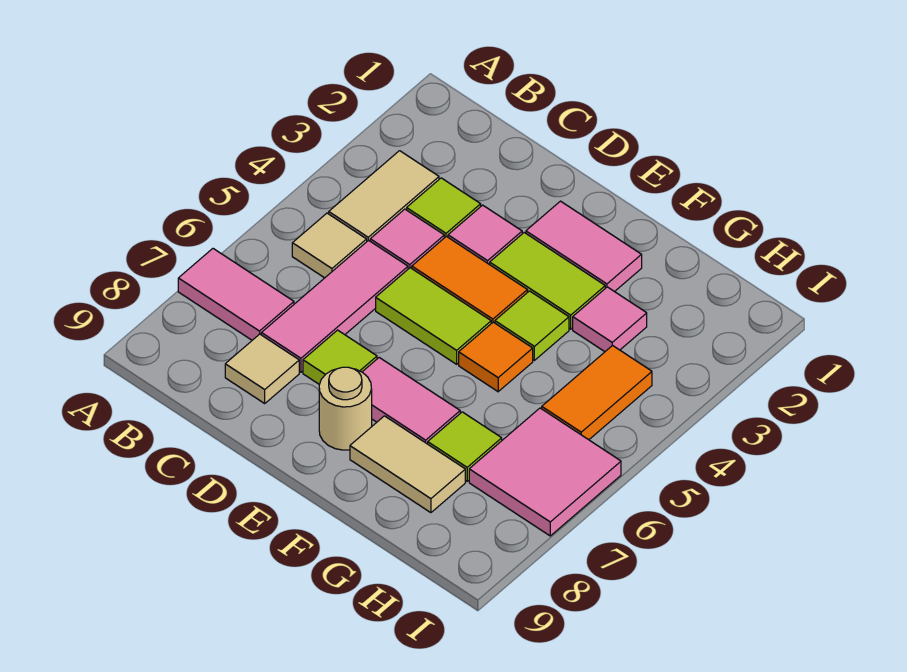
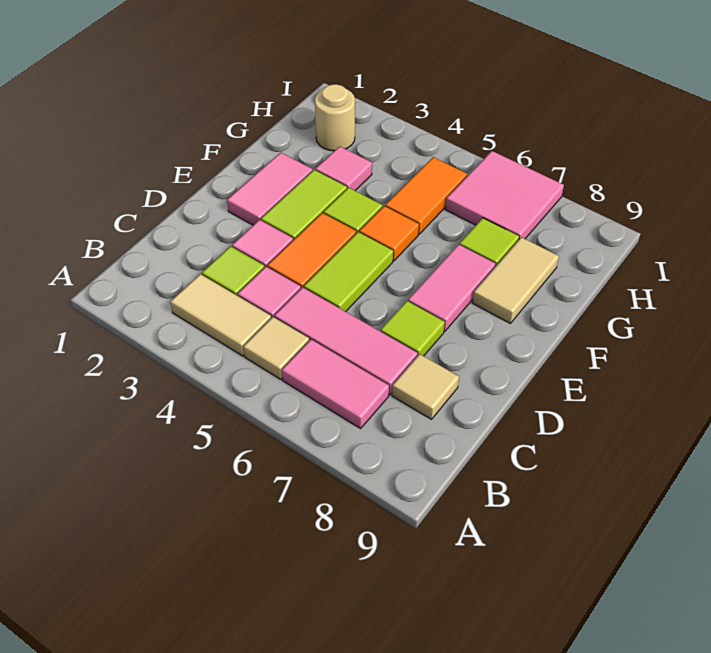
pink 1x2 tile [178,249,294,340] -> pink 1x2 tile turned to [282,340,389,429]
tan 1x1 round brick [319,367,372,450] -> tan 1x1 round brick moved to [315,84,355,151]
orange 1x2 tile [542,345,652,440] -> orange 1x2 tile turned to [385,157,467,234]

